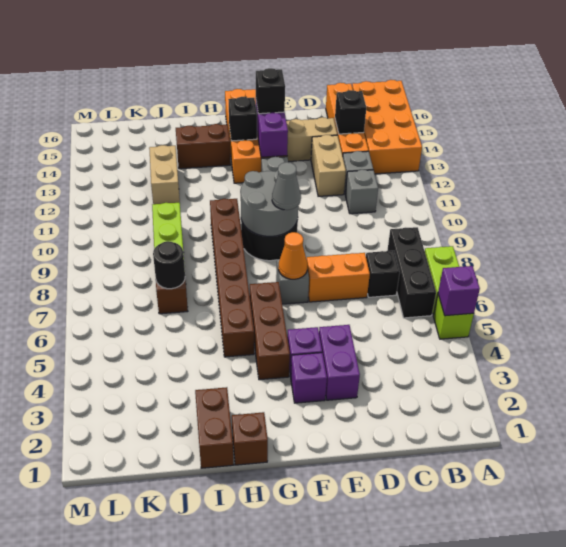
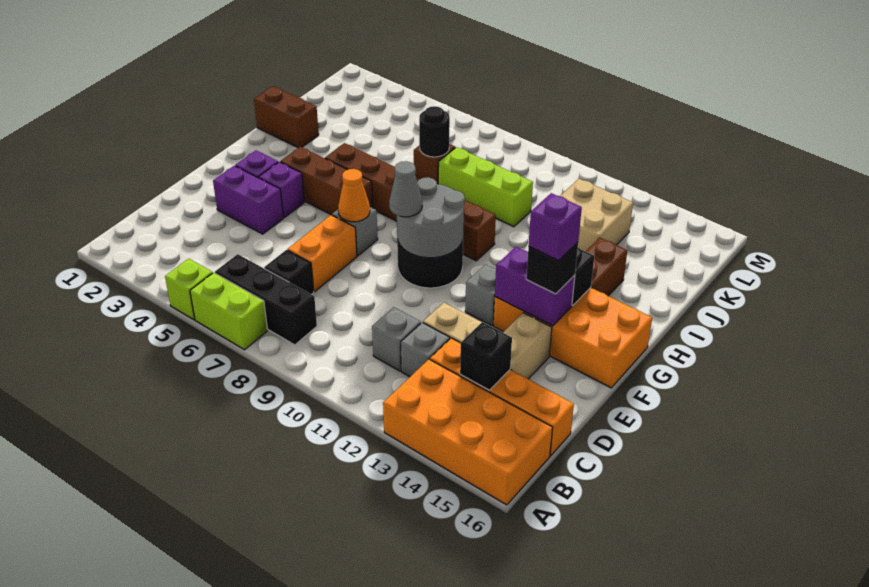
purple 1x1 brick [438,266,480,316] -> purple 1x1 brick moved to [529,193,582,261]
brown 1x1 brick [232,412,268,465] -> none
tan 1x2 brick [149,145,180,204] -> tan 2x2 brick [560,179,633,251]

